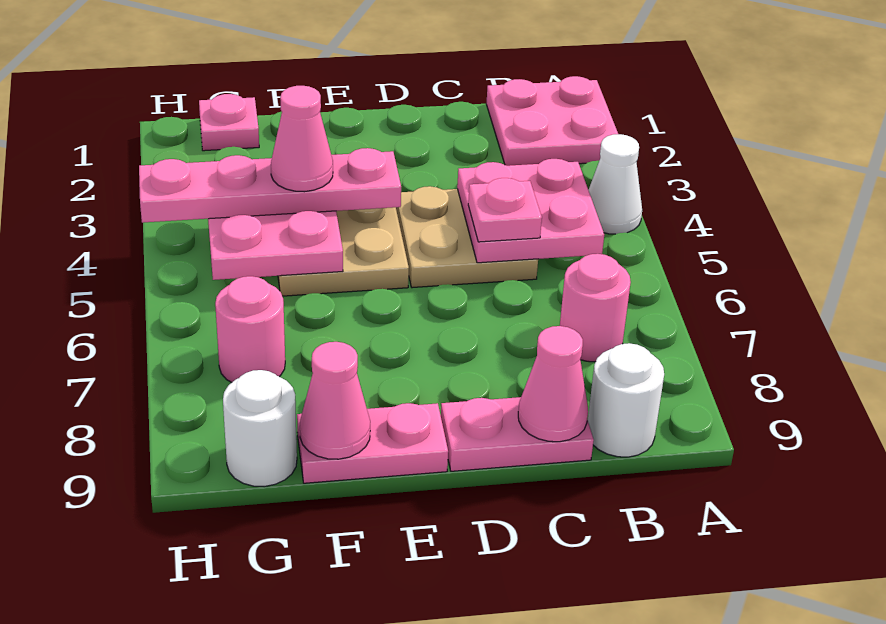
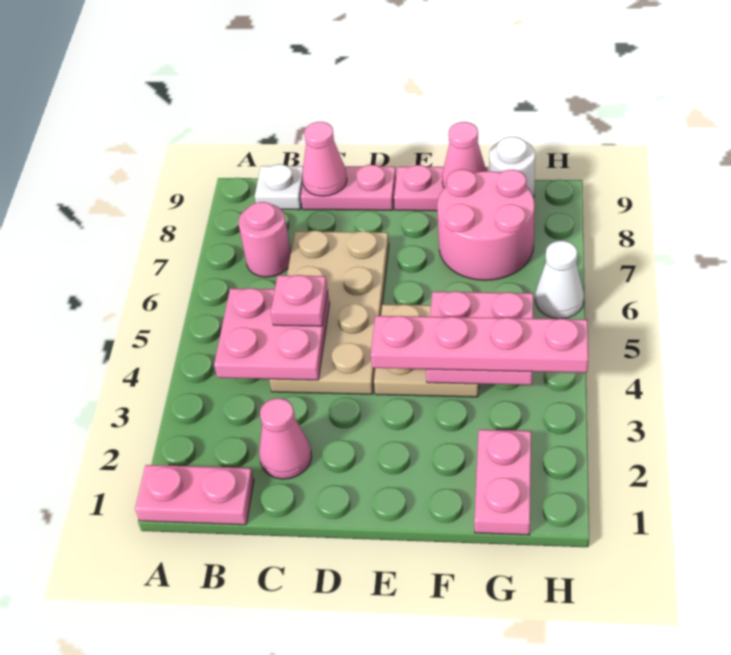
pink 2x2 plate [486,76,618,166] -> pink 1x2 plate [135,465,254,525]
white 1x1 cone [589,134,642,234] -> white 1x1 cone moved to [535,241,584,319]
white 1x1 round brick [588,343,664,457] -> white 1x1 plate [255,164,303,210]
tan 2x2 plate [396,186,538,288] -> tan 2x4 plate [269,231,389,394]
pink 1x1 cone [271,86,333,192] -> pink 1x1 cone moved to [259,398,312,479]
pink 1x1 plate [199,94,259,151] -> pink 1x2 plate [474,430,531,535]
pink 1x1 round brick [215,276,285,383] -> pink 2x2 round brick [437,169,535,280]

